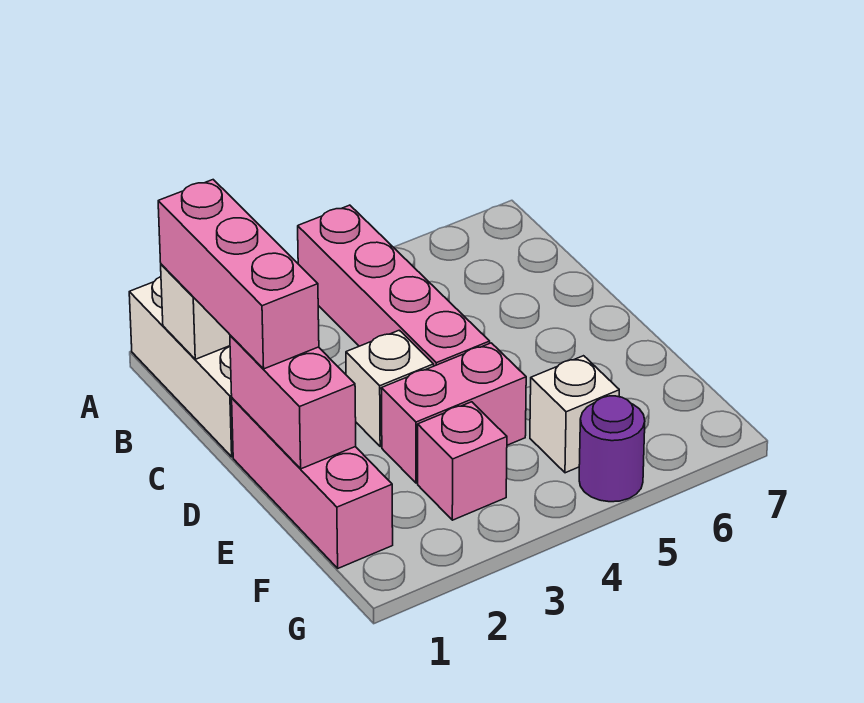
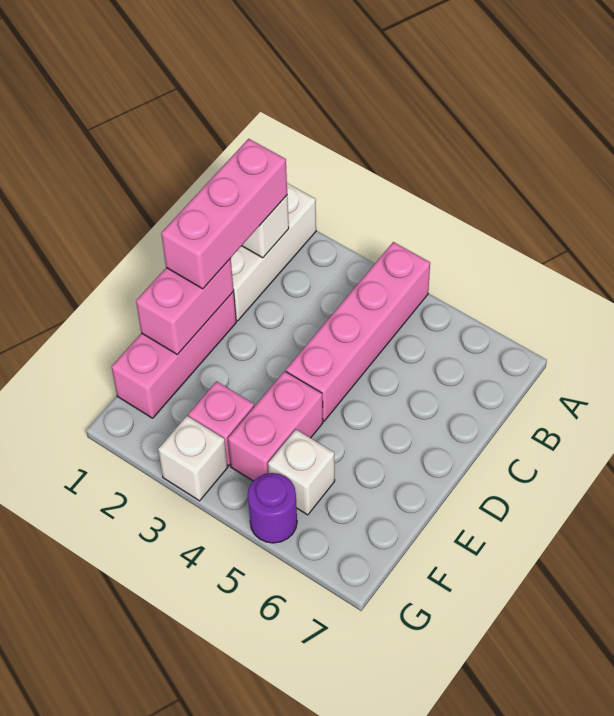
white 1x1 brick [346,330,434,447] -> white 1x1 brick moved to [158,416,228,501]
pink 1x2 brick [381,343,526,483] -> pink 1x2 brick turned to [228,371,323,481]

